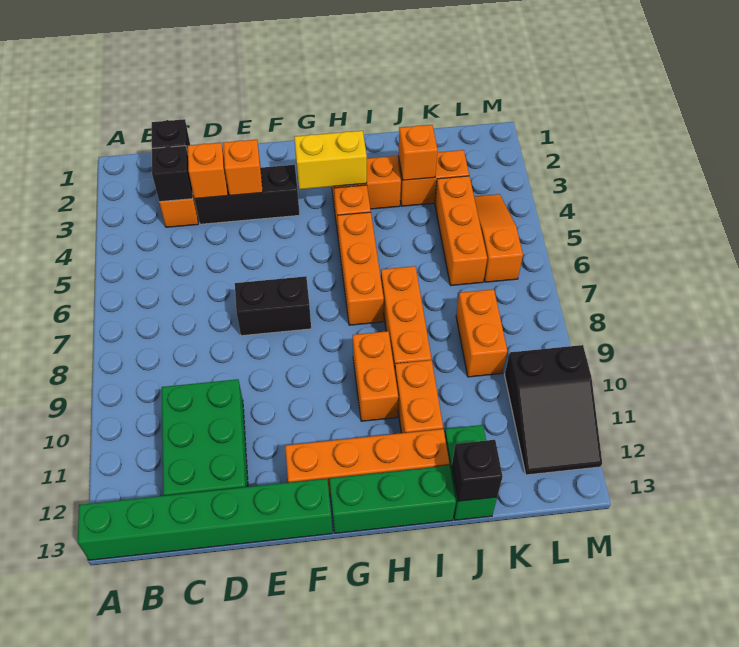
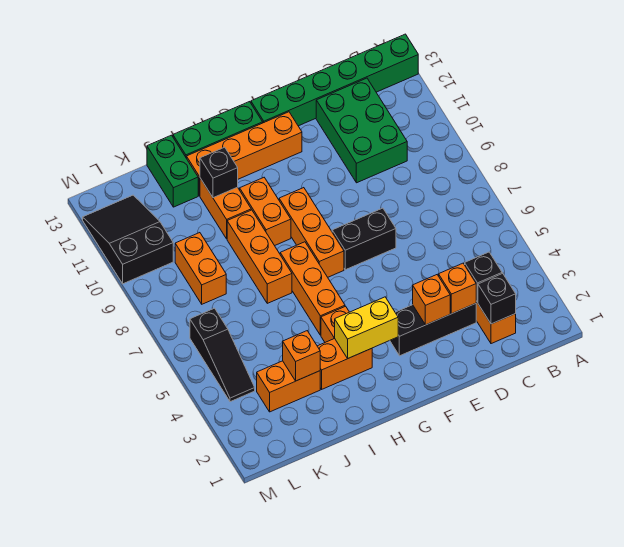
black 1x1 brick [452,440,503,501] -> black 1x1 brick moved to [200,147,238,198]
orange 1x3 brick [435,176,487,285] -> orange 1x3 brick moved to [279,188,344,277]
orange 1x3 slope [474,194,523,282] -> black 1x3 slope [190,308,255,402]

